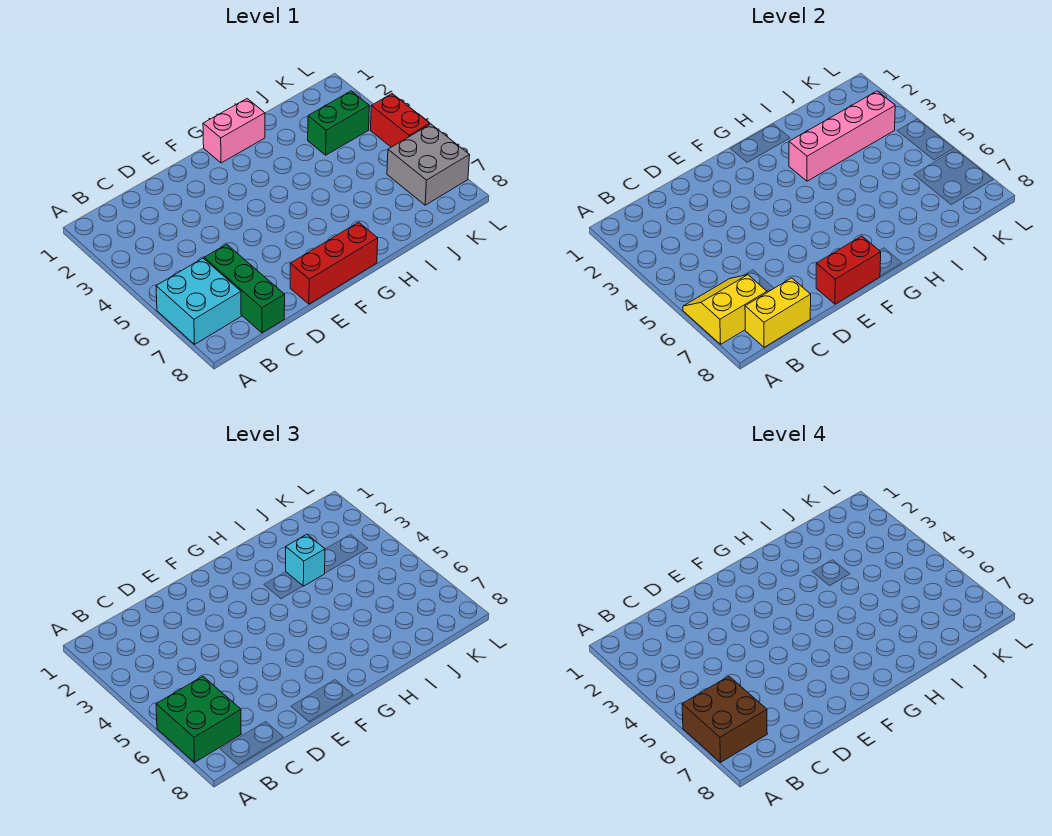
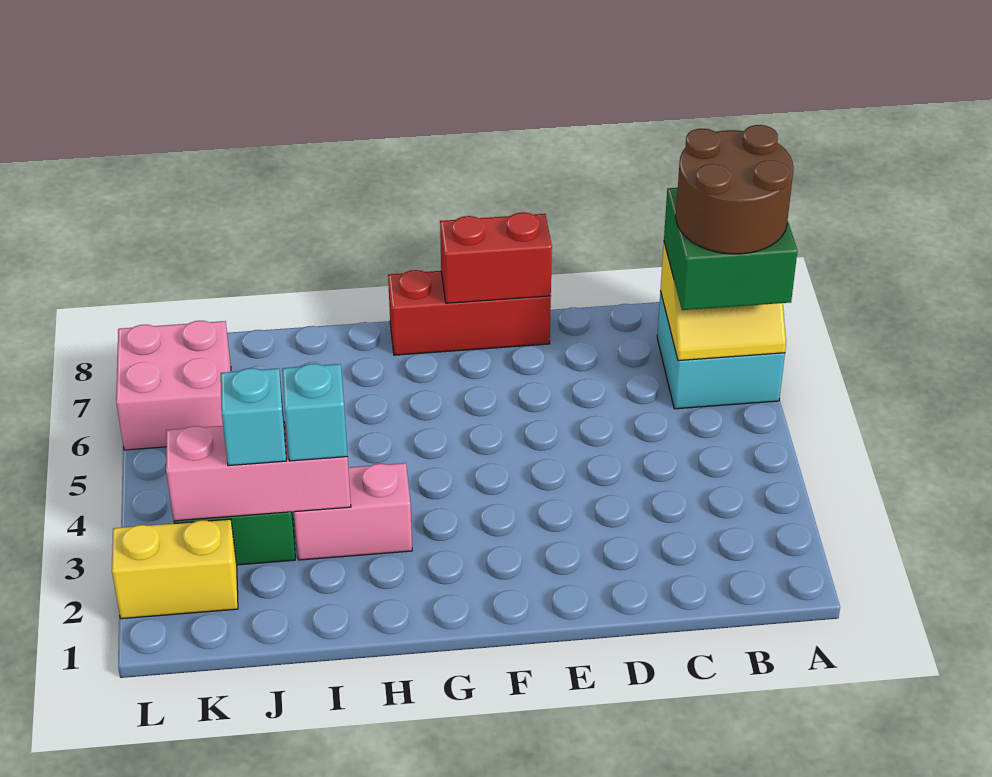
brown 2x2 brick [682,676,767,762] -> brown 2x2 round brick [676,125,793,254]
yellow 1x2 brick [745,278,811,347] -> yellow 1x2 brick moved to [112,519,238,619]
green 1x3 brick [204,244,285,333] -> none
pink 1x2 brick [203,99,265,163] -> pink 1x2 brick moved to [294,463,412,560]
pink 1x4 brick [789,91,895,181] -> pink 1x3 brick [166,421,351,521]
none -> cyan 1x1 brick [221,368,286,466]
grey 2x2 brick [387,124,470,205] -> pink 2x2 brick [116,321,231,450]
red 1x2 brick [371,94,430,147] -> none

